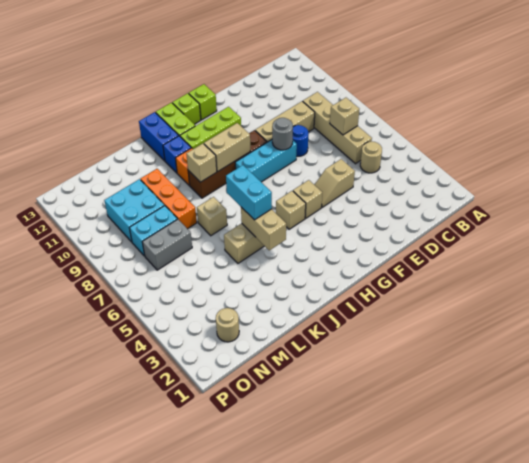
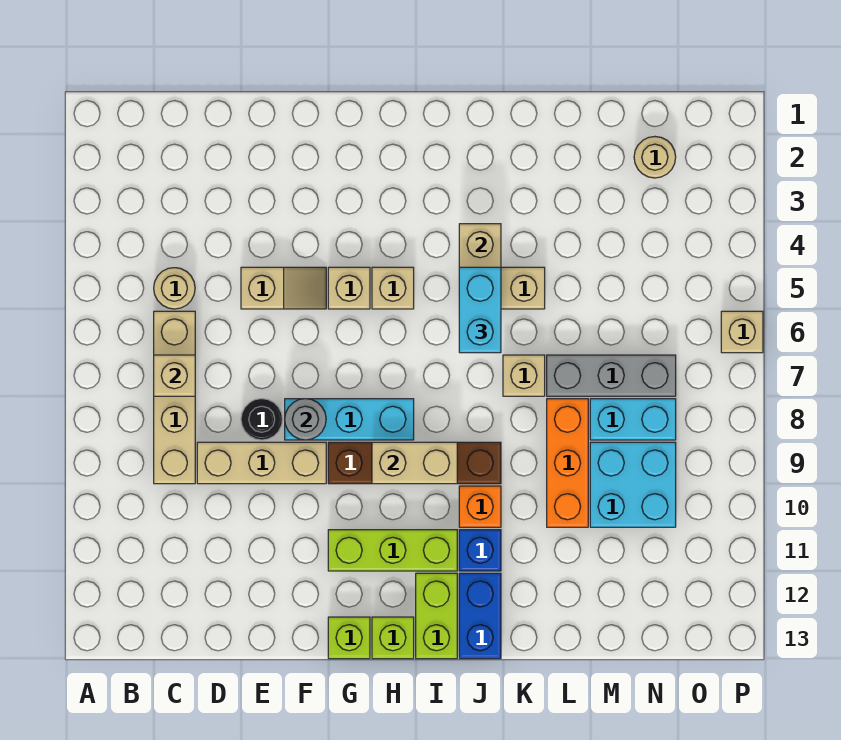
blue 1x1 round brick [293,125,308,156] -> black 1x1 round brick [241,399,283,440]
tan 1x1 brick [186,144,217,182] -> tan 1x1 brick moved to [721,311,763,353]
grey 1x2 brick [142,219,192,270] -> grey 1x3 brick [547,355,676,396]

